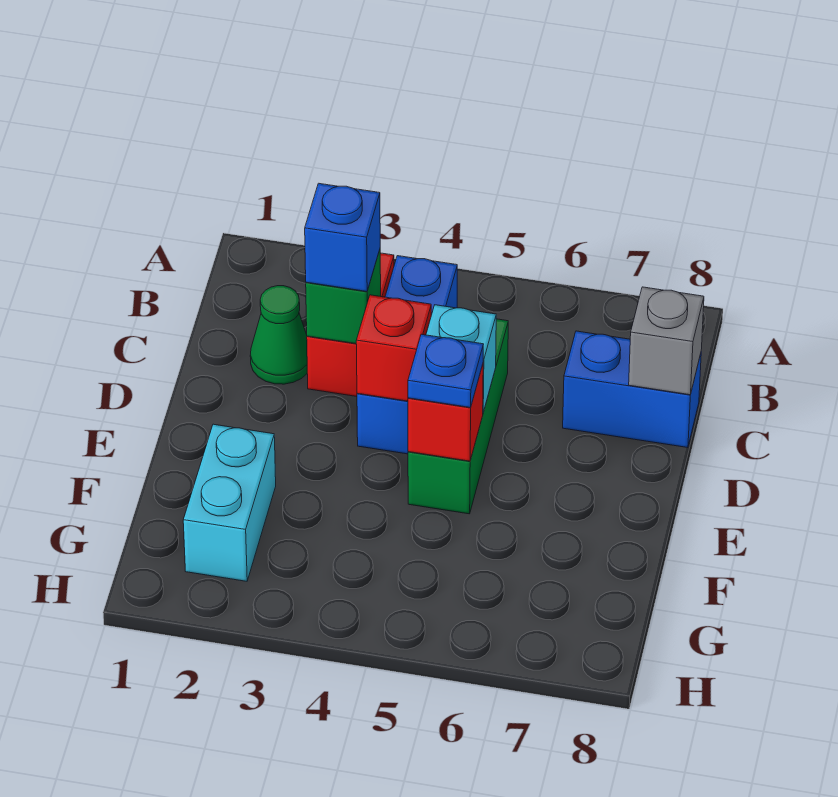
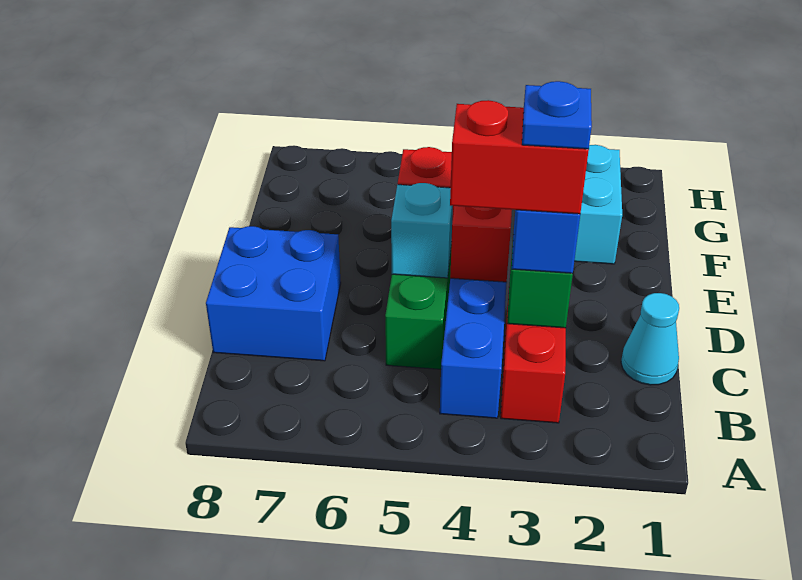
none -> cyan 1x1 cone [621,293,679,385]
green 1x1 cone [250,286,307,384] -> none
none -> red 1x2 brick [450,100,589,214]
blue 1x2 brick [563,331,701,448] -> blue 2x2 brick [206,226,341,361]
grey 1x1 brick [629,287,704,395] -> none
blue 1x1 plate [408,334,483,408] -> blue 1x1 plate moved to [522,81,592,149]

